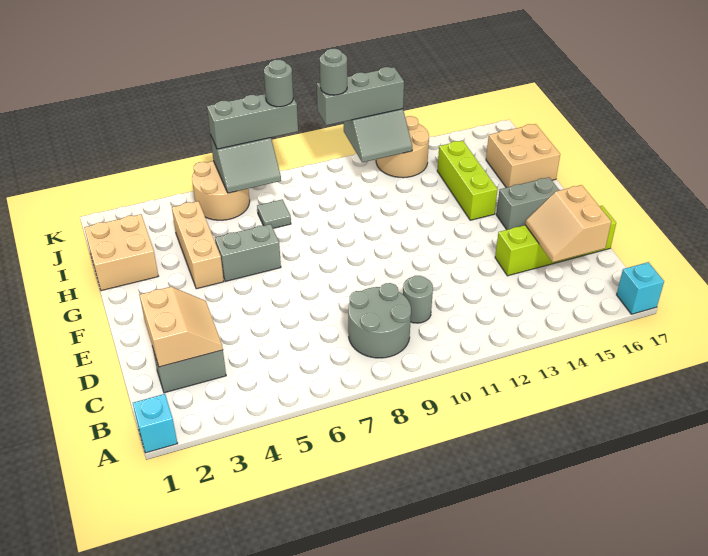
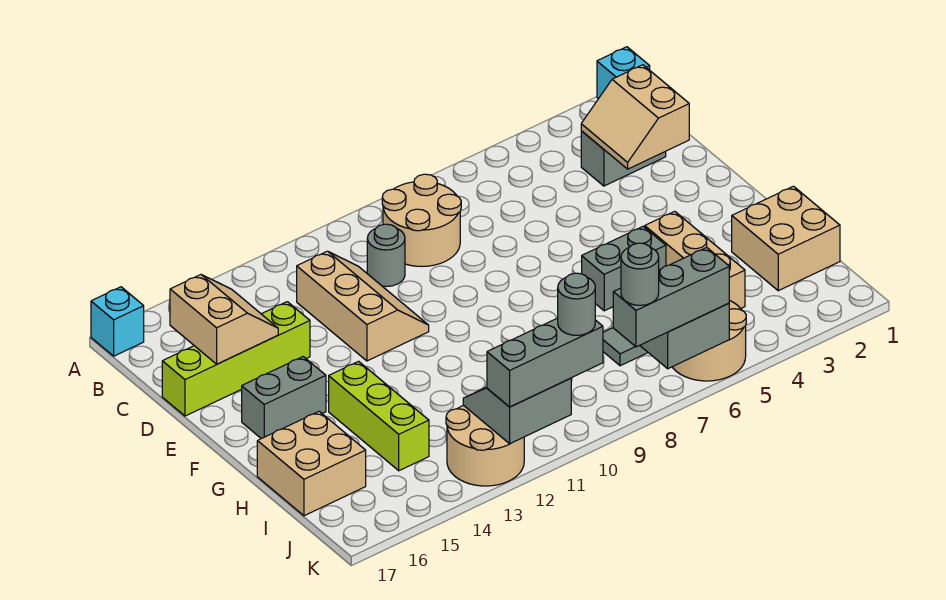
grey 2x2 round brick [348,283,411,358] -> tan 2x2 round brick [382,174,461,267]
none -> tan 2x3 slope [297,251,429,361]

